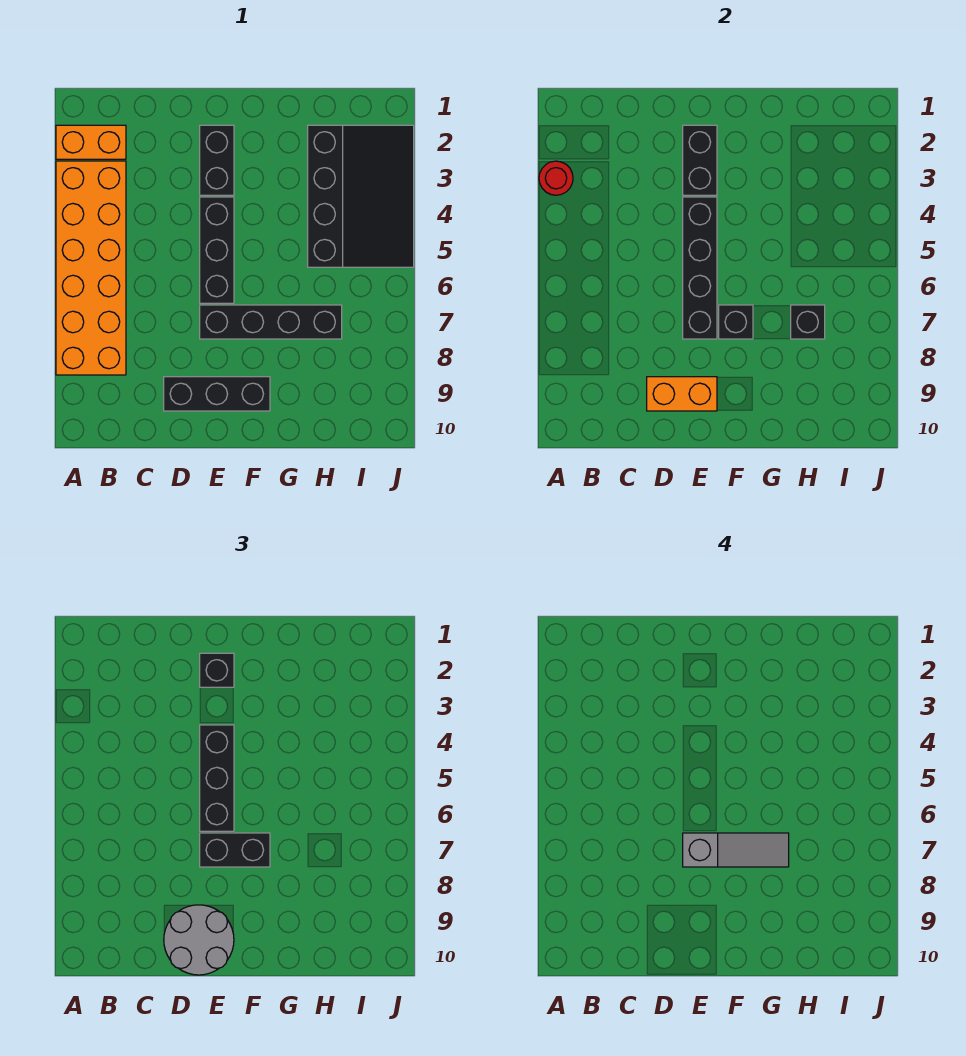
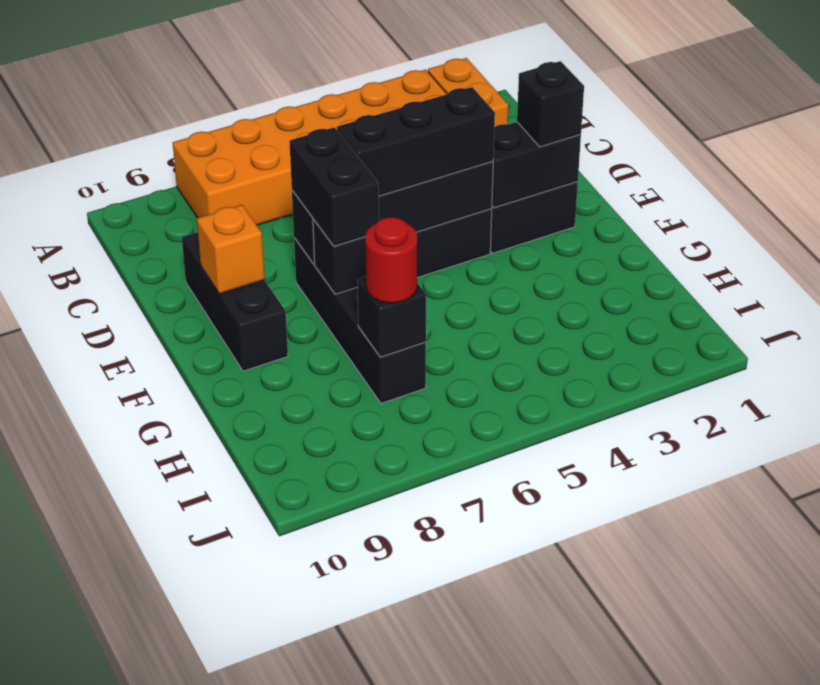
red 1x1 round brick [539,161,573,195] -> red 1x1 round brick moved to [365,217,417,303]
orange 1x2 brick [647,377,717,411] -> orange 1x1 brick [197,205,265,294]
grey 2x2 round brick [164,905,234,975] -> none
grey 1x3 slope [683,833,789,867] -> none
black 3x4 slope [308,125,414,267] -> none

